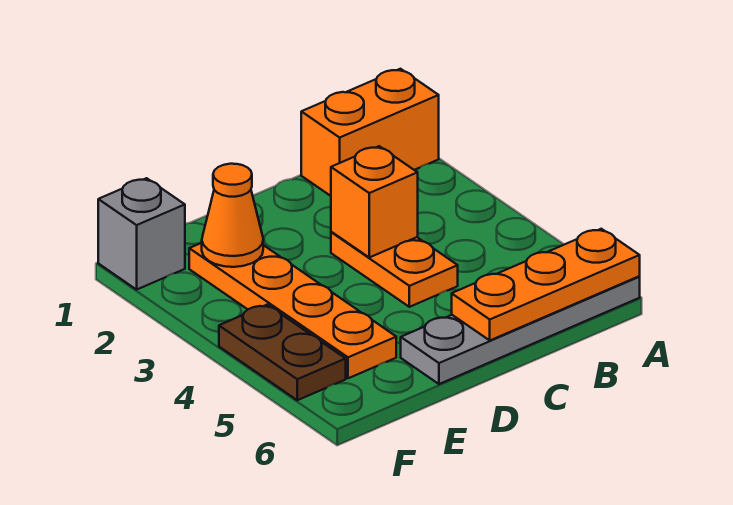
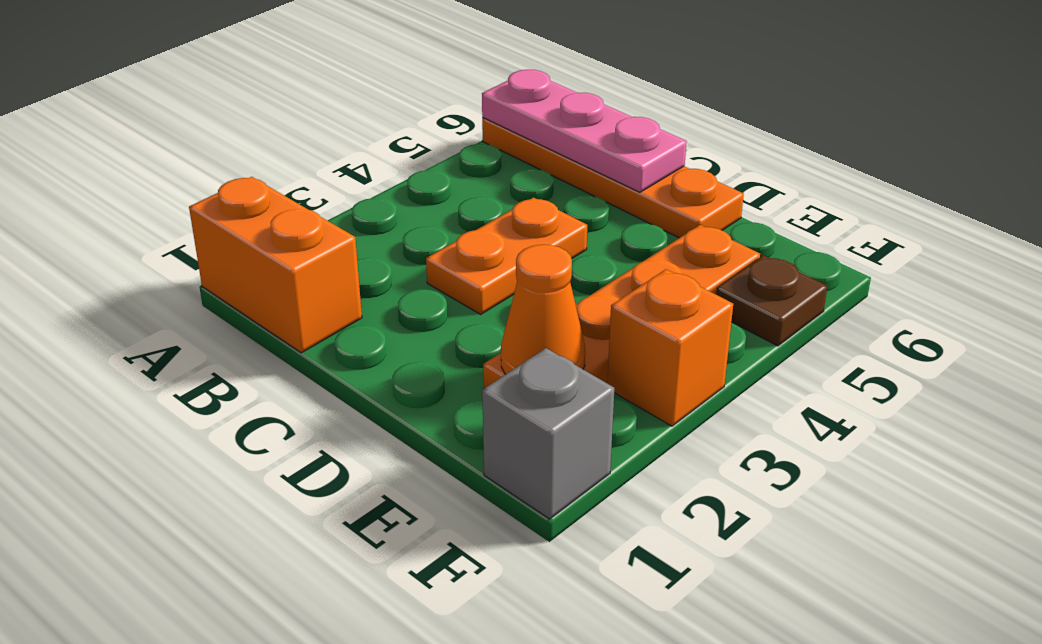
grey 1x4 plate [401,277,640,384] -> orange 1x4 plate [482,118,744,238]
orange 1x3 plate [452,229,640,340] -> pink 1x3 plate [482,70,687,192]
orange 1x1 brick [331,146,418,257] -> orange 1x1 brick moved to [607,269,733,426]
brown 1x2 plate [219,305,346,400] -> brown 1x1 plate [716,255,827,346]

